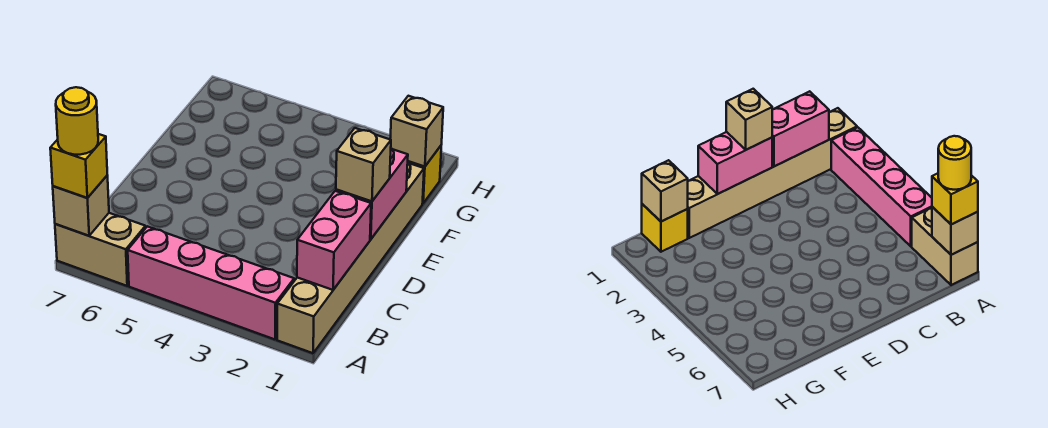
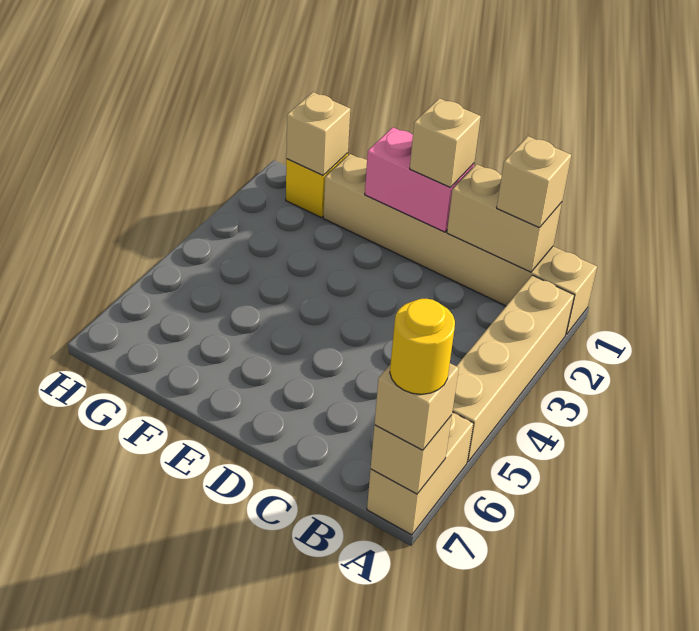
pink 1x4 brick [128,226,294,339] -> tan 1x4 brick [452,275,574,462]
yellow 1x1 brick [50,134,107,198] -> tan 1x1 brick [374,363,459,450]
pink 1x2 brick [297,191,371,290] -> tan 1x2 brick [447,164,562,272]
none -> tan 1x1 brick [497,136,571,228]

